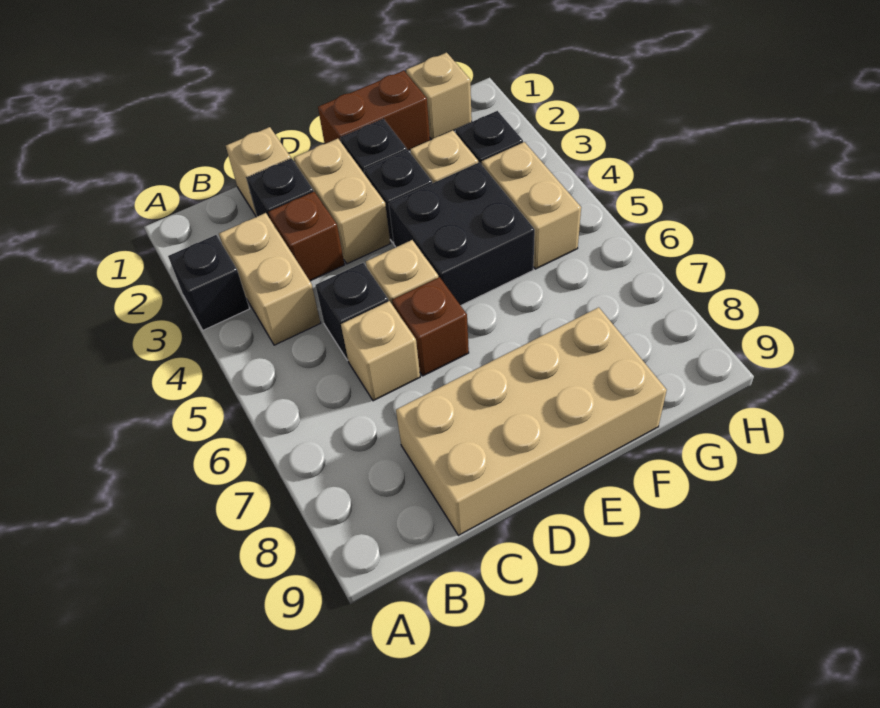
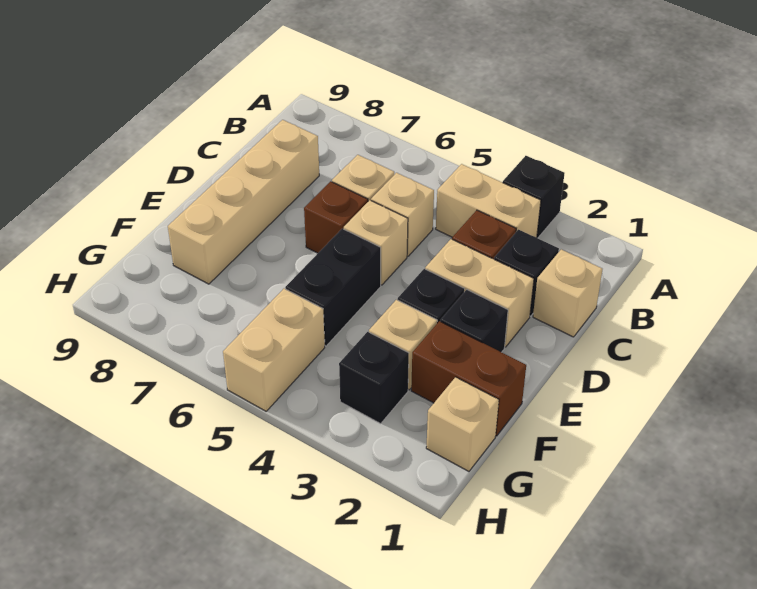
black 1x1 brick [316,263,389,360] -> tan 1x1 brick [371,173,434,256]
tan 2x4 brick [396,307,667,535] -> tan 1x4 brick [168,120,319,284]
brown 1x2 brick [318,71,430,151] -> brown 1x2 brick turned to [411,321,526,436]
black 2x2 brick [389,162,535,305] -> black 1x2 brick [285,229,381,346]
tan 1x2 brick [482,142,581,269] -> tan 1x2 brick turned to [223,289,325,411]

